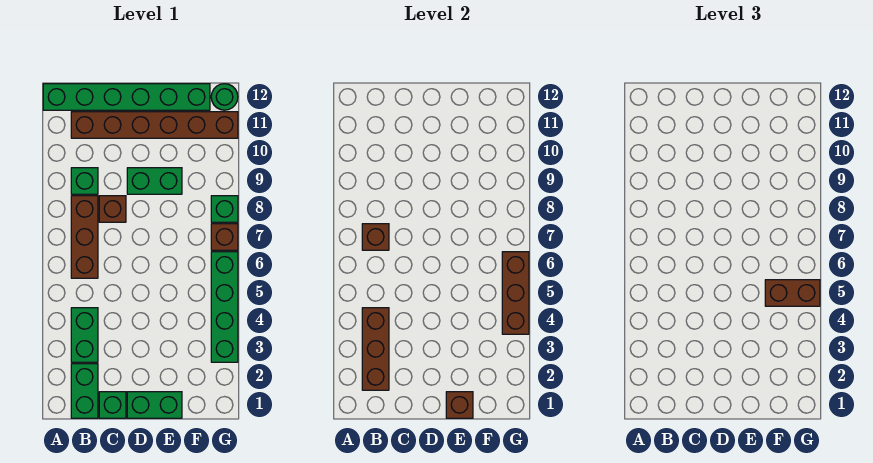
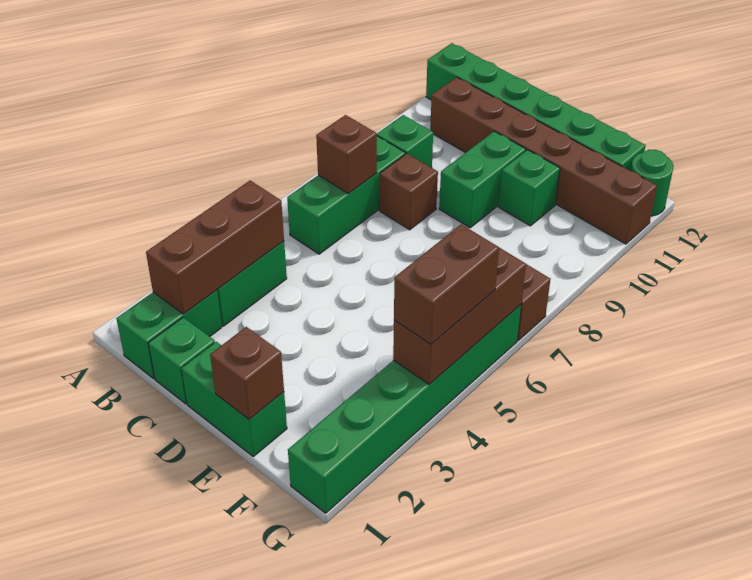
brown 1x3 brick [71,196,98,278] -> green 1x3 brick [287,136,405,254]
green 1x2 brick [127,168,182,194] -> green 1x2 brick turned to [439,131,526,228]
brown 1x2 brick [765,280,820,306] -> brown 1x2 brick turned to [394,224,499,344]
green 1x4 brick [211,252,238,362] -> green 1x6 brick [288,305,521,513]
green 1x1 brick [211,196,238,222] -> green 1x1 brick moved to [499,150,560,226]

